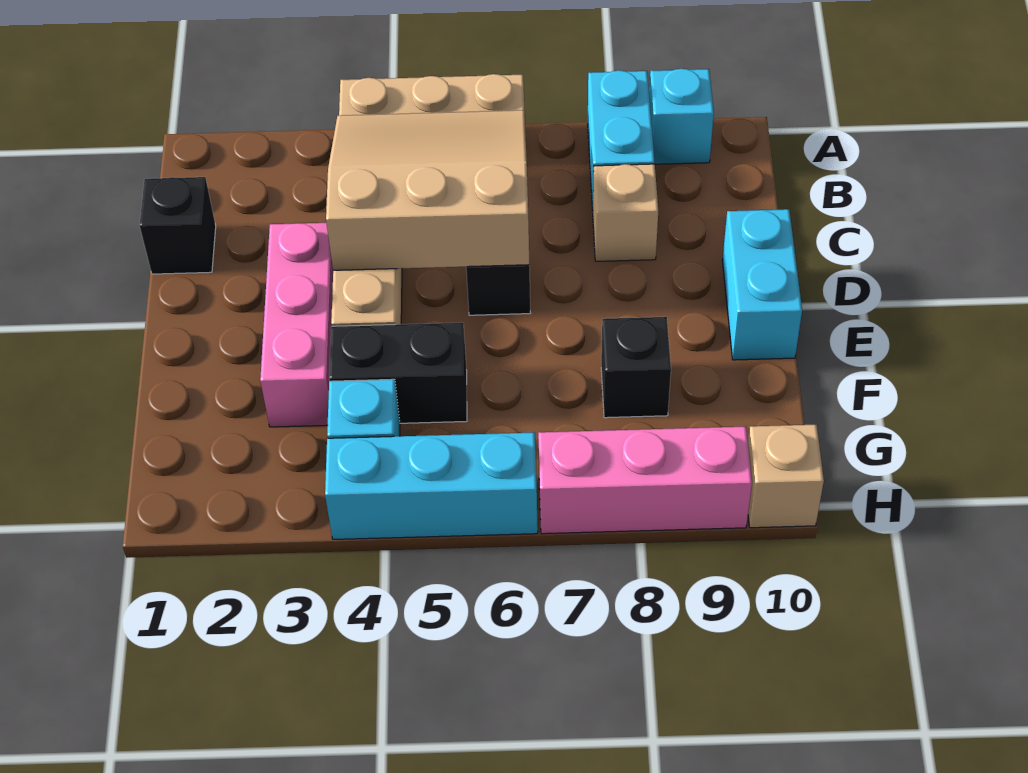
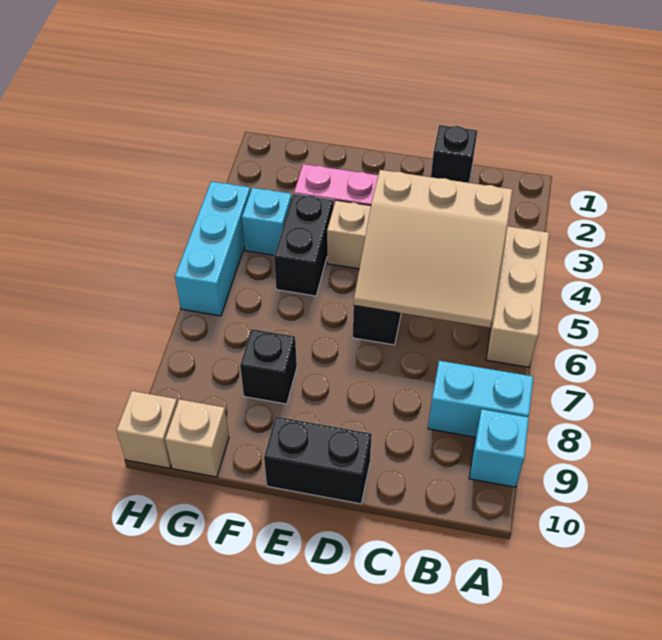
tan 3x3 slope [326,110,529,270] -> tan 3x3 slope turned to [354,170,512,328]
tan 1x1 brick [593,164,658,261] -> tan 1x1 brick moved to [165,399,229,477]
cyan 1x2 brick [722,209,802,360] -> black 1x2 brick [264,417,372,504]
pink 1x3 brick [538,427,752,534] -> none

